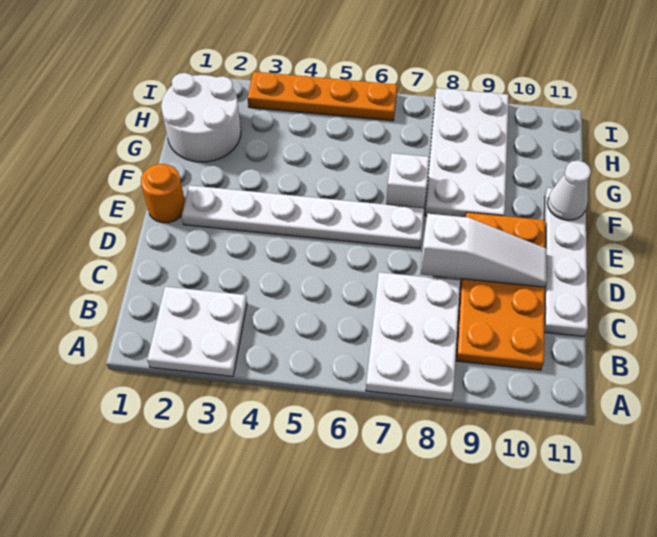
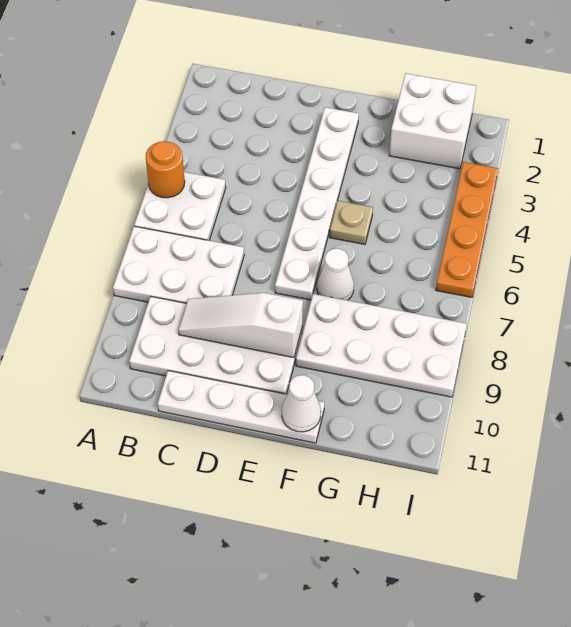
white 2x2 plate [147,287,247,376] -> white 2x2 plate moved to [134,172,226,240]
orange 2x4 plate [456,212,545,370] -> white 2x4 plate [129,296,302,394]
white 1x3 slope [421,214,547,287] -> white 1x3 slope turned to [178,293,303,358]
orange 1x1 round brick [141,164,185,223] -> orange 1x1 round brick moved to [146,141,185,198]
none -> tan 1x1 plate [330,201,373,244]
white 1x1 brick [386,153,429,208] -> white 1x1 cone [317,249,354,300]
white 2x2 round brick [161,73,241,162] -> white 2x2 brick [389,73,476,169]

